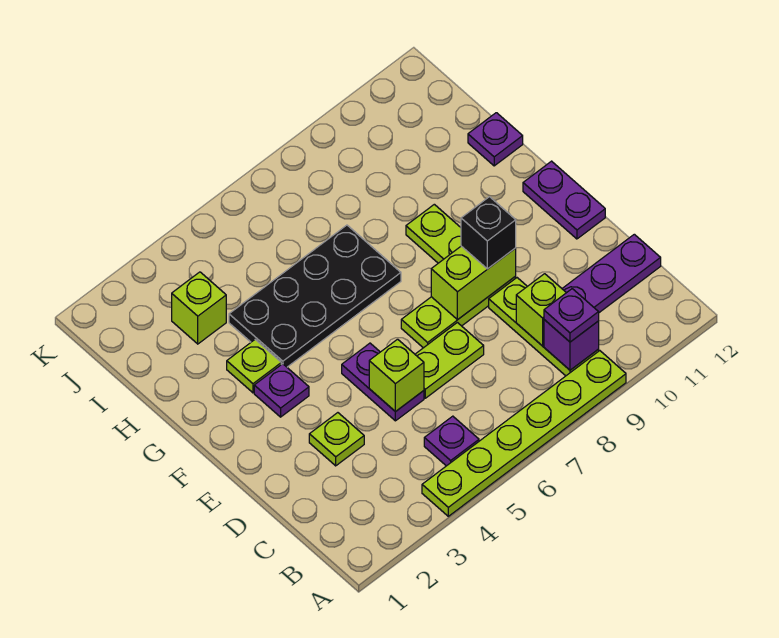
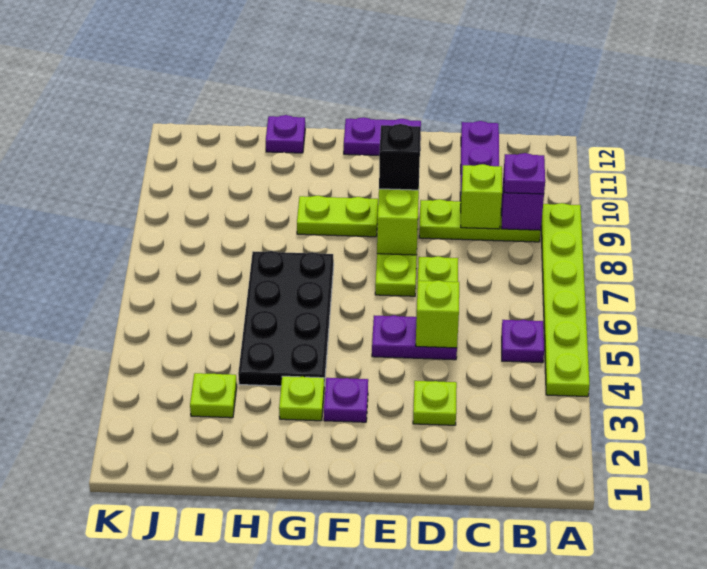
lime 1x1 brick [172,272,226,344] -> lime 1x1 plate [190,373,237,418]

